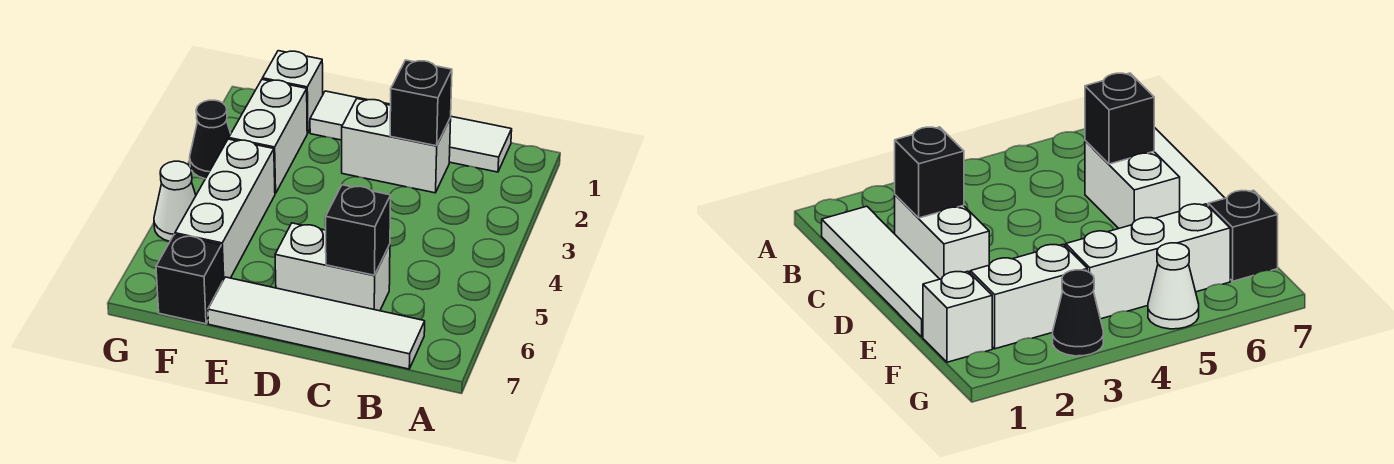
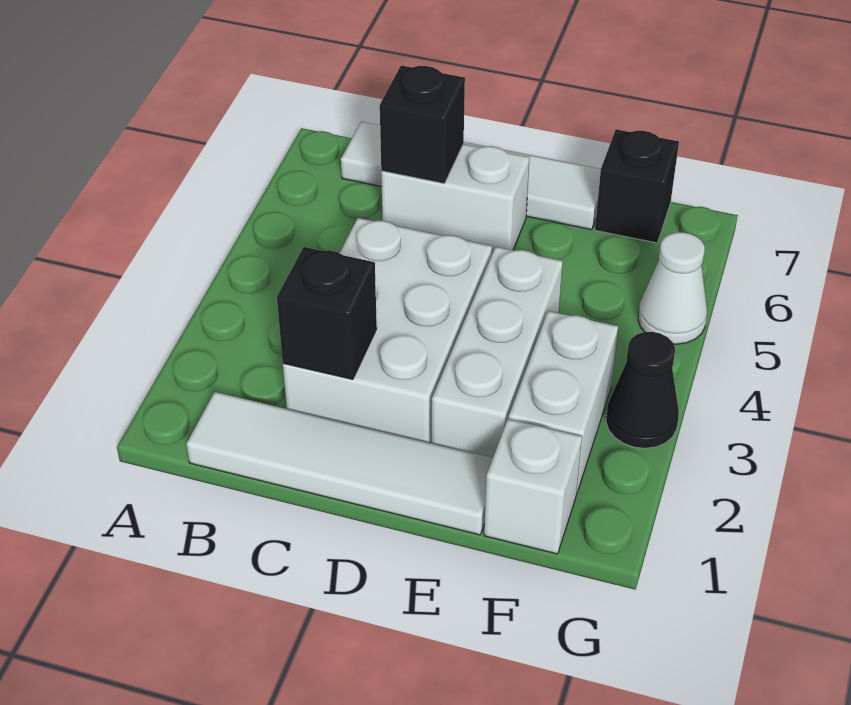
white 1x2 brick [342,99,451,193] -> white 2x3 brick [283,218,492,443]
white 1x3 brick [175,139,275,280] -> white 1x3 brick moved to [432,247,563,458]

